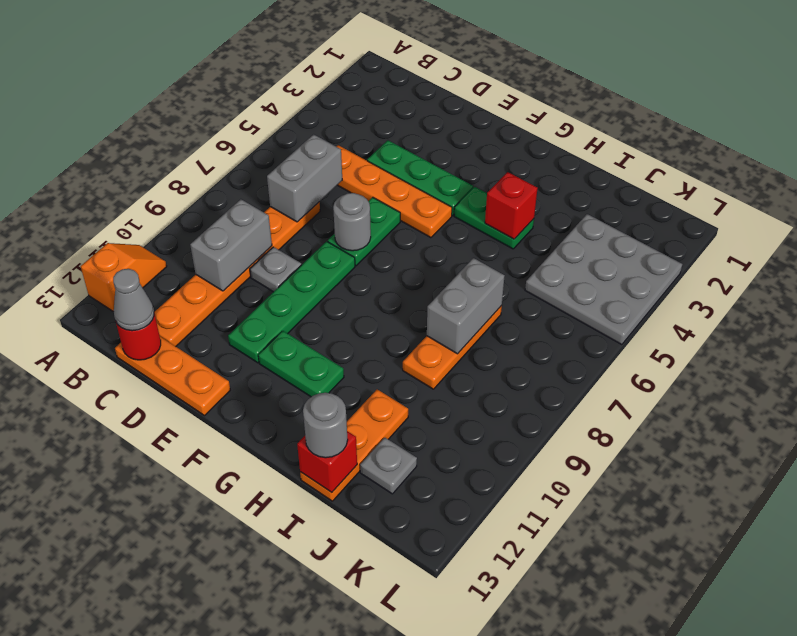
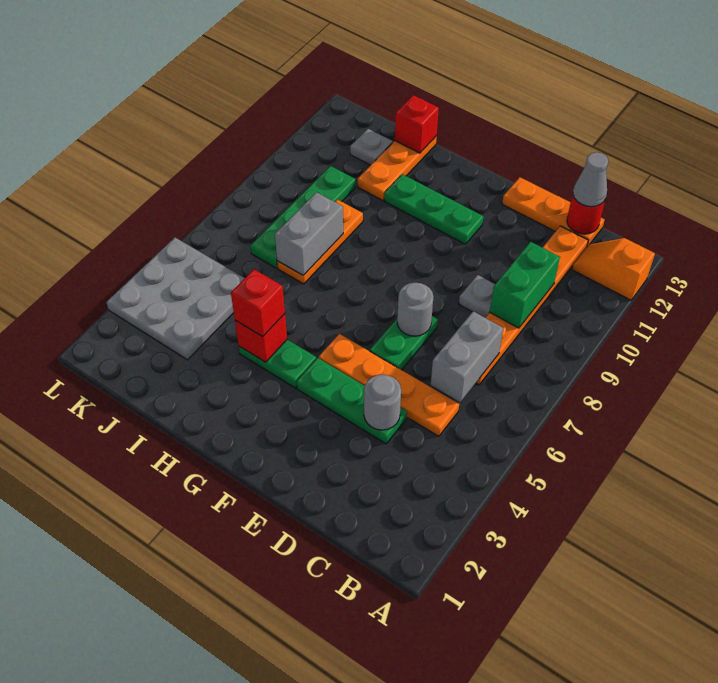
orange 1x2 slope [81,243,167,312] -> orange 1x2 slope turned to [572,238,655,300]
grey 1x2 brick [190,199,272,291] -> green 1x2 brick [490,242,560,328]
green 1x4 plate [228,241,355,363] -> green 1x4 plate moved to [250,166,355,268]
green 1x2 plate [258,331,344,397] -> green 1x3 plate [384,174,484,244]
none -> red 1x1 brick [231,269,285,337]
grey 1x1 round brick [303,393,348,458] -> grey 1x1 round brick moved to [364,375,401,430]

